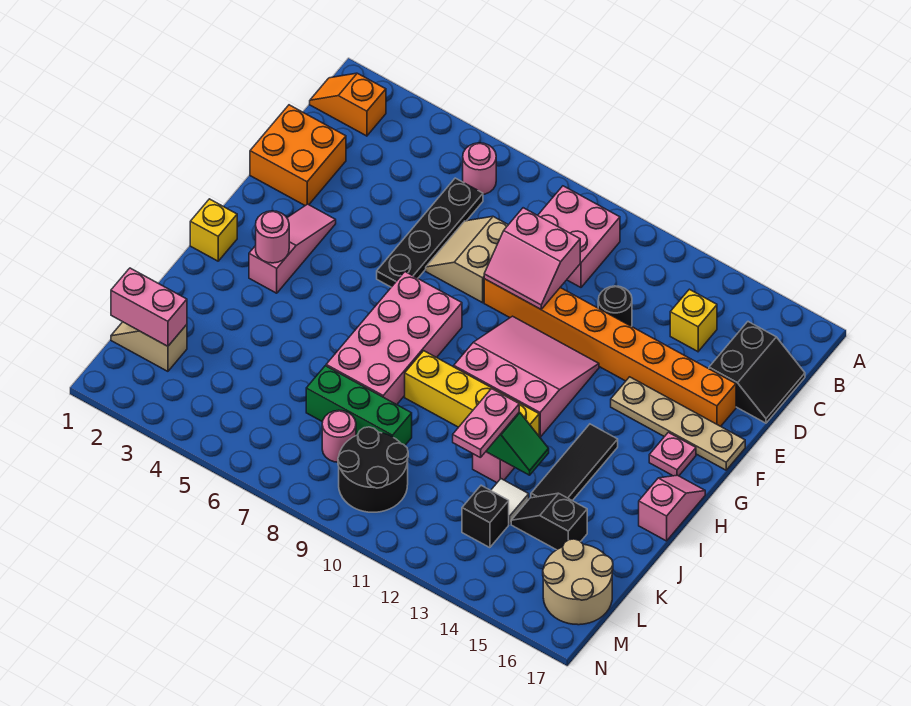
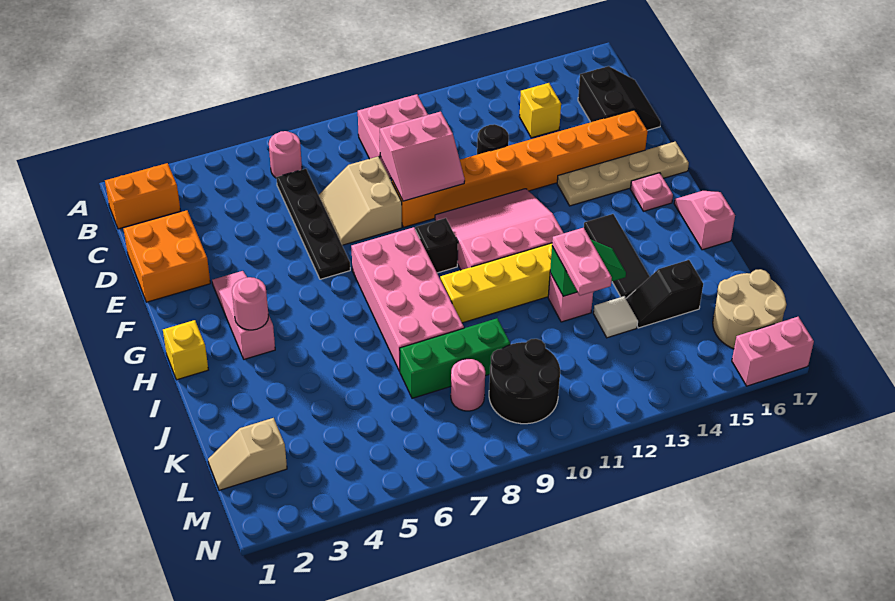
orange 1x2 slope [310,73,386,136] -> orange 1x2 brick [105,163,181,229]
pink 1x2 brick [111,268,187,346] -> pink 1x2 brick moved to [732,317,814,386]
black 1x1 brick [462,485,509,548] -> black 1x1 brick moved to [416,218,458,273]

